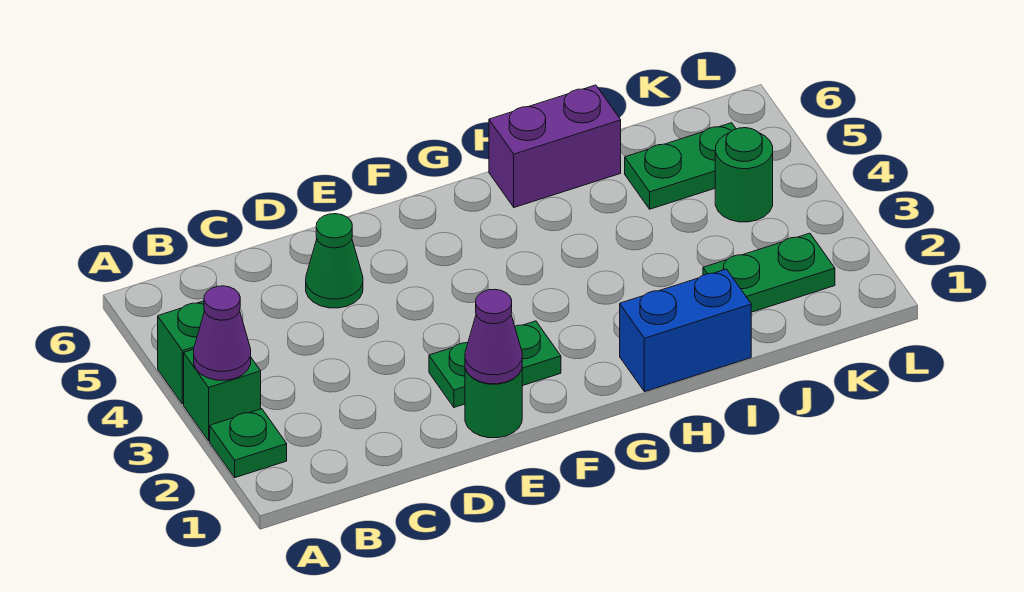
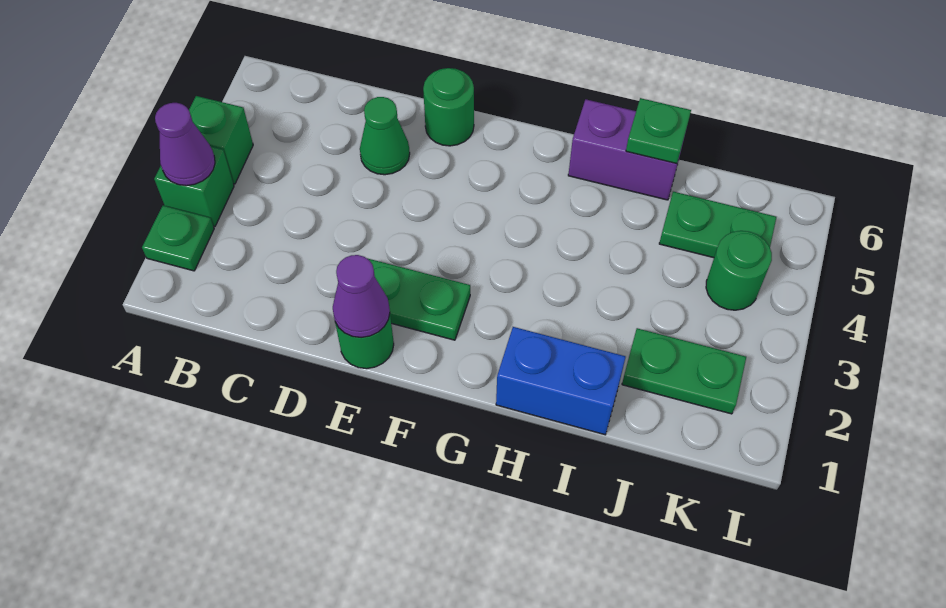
none -> green 1x1 round brick [423,68,474,146]
none -> green 1x1 plate [626,98,691,164]

